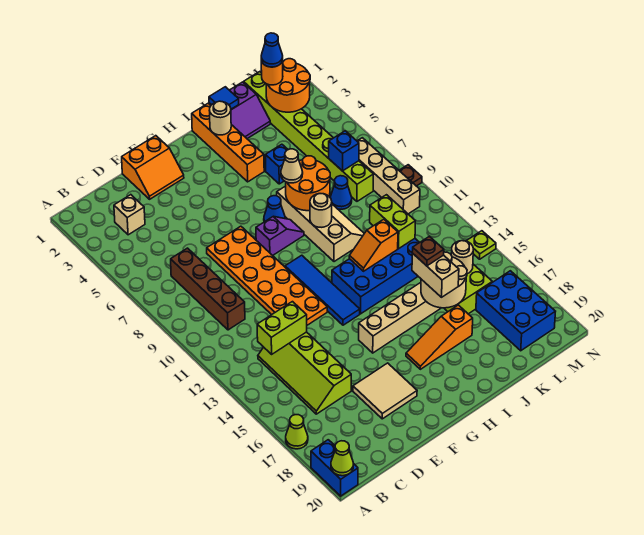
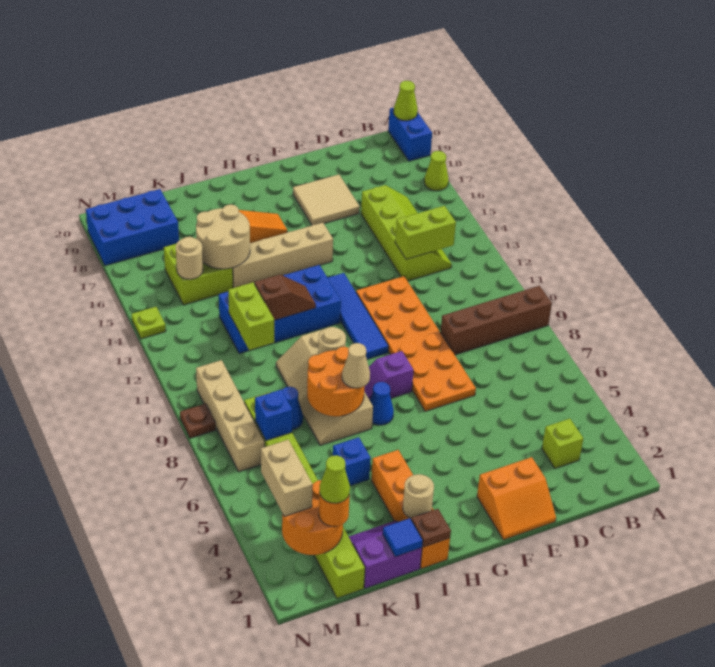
tan 1x1 brick [114,195,145,235] -> lime 1x1 brick [542,419,583,468]
brown 1x4 brick [171,248,245,330] -> brown 1x4 brick turned to [440,286,552,355]
orange 2x2 slope [122,136,184,199] -> orange 2x2 slope turned to [477,457,556,540]
orange 1x2 slope [349,219,398,271] -> brown 1x2 slope [255,275,316,320]
tan 1x2 brick [412,253,459,297] -> tan 1x2 brick moved to [261,440,313,517]
brown 1x1 plate [412,236,444,266] -> brown 1x1 plate moved to [411,509,451,547]
blue 1x1 cone [261,33,283,67] -> lime 1x1 cone [319,455,350,503]
blue 2x3 brick [476,271,556,351] -> blue 2x3 brick turned to [86,189,179,266]

